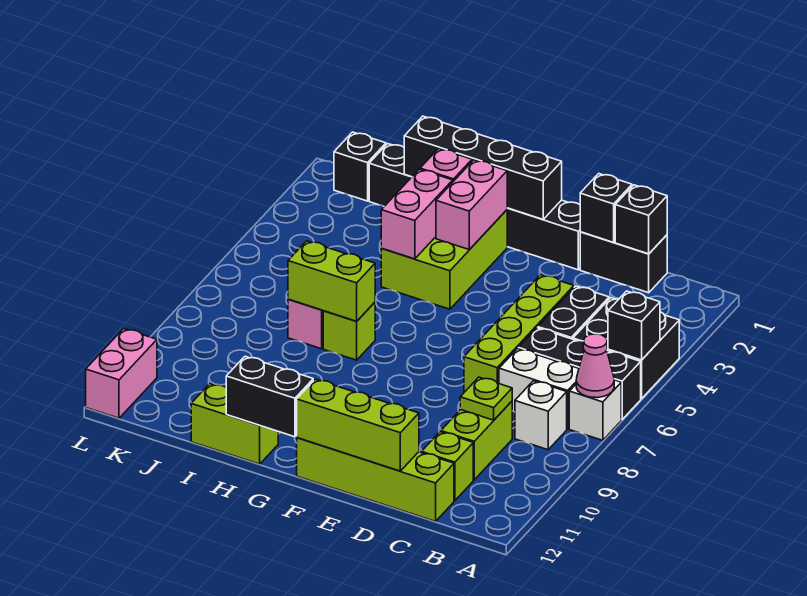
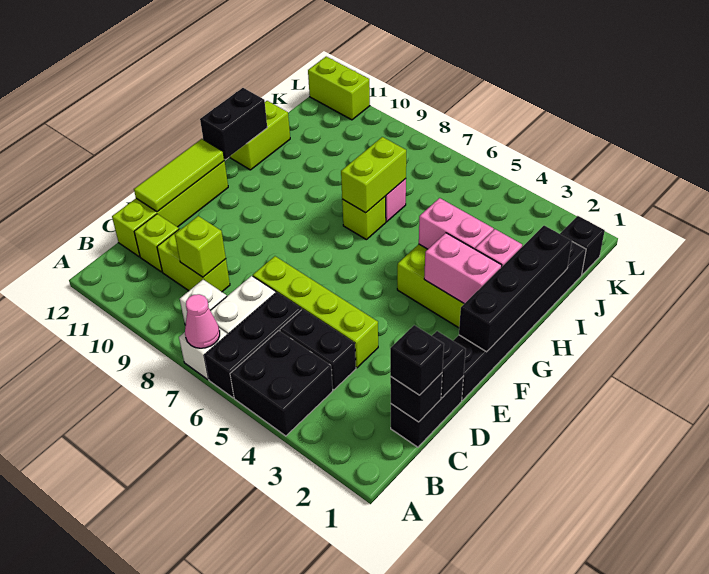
black 1x1 brick [608,291,660,360] -> black 1x1 brick moved to [390,325,444,395]
lime 1x1 plate [460,377,512,420] -> lime 1x1 brick [175,216,226,277]
lime 1x3 brick [297,379,419,471] -> lime 1x3 tile [134,139,224,212]
pink 1x2 brick [86,329,157,418] -> lime 1x2 brick [308,57,370,120]

